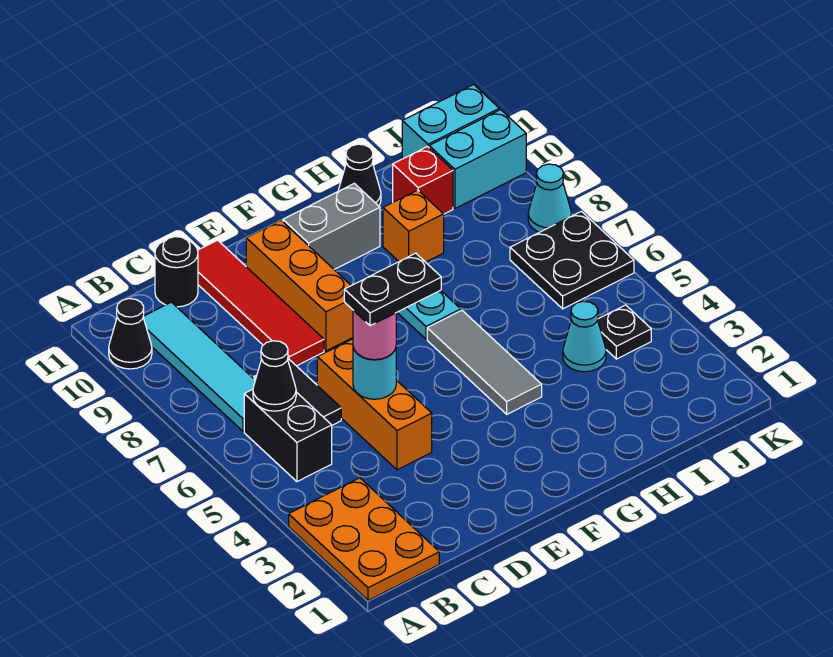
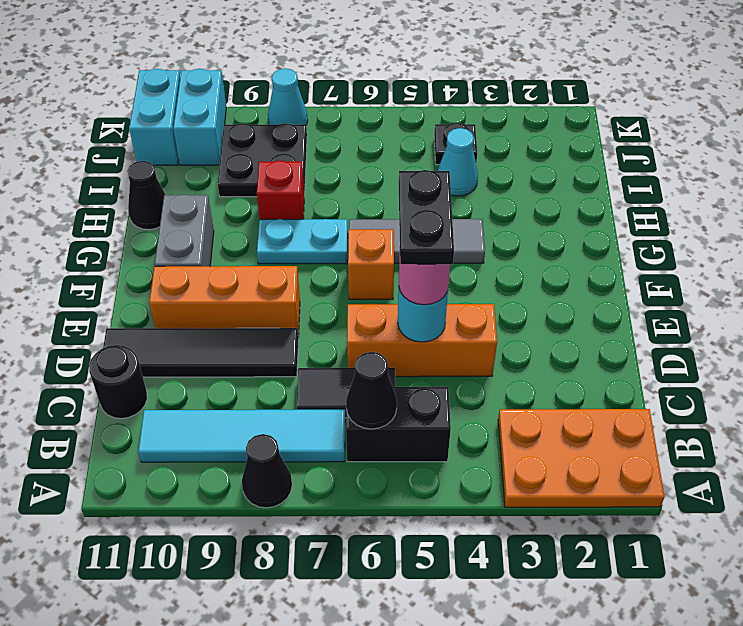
black 1x1 cone [109,299,152,369] -> black 1x1 cone moved to [242,434,292,508]
red 1x4 tile [198,240,324,366] -> black 1x4 tile [103,328,298,377]
orange 1x1 brick [383,190,444,262] -> orange 1x1 brick moved to [348,229,394,299]
red 1x1 brick [393,147,453,214] -> red 1x1 brick moved to [257,160,304,219]
black 2x2 plate [510,211,634,309] -> black 2x2 plate moved to [218,123,307,197]

